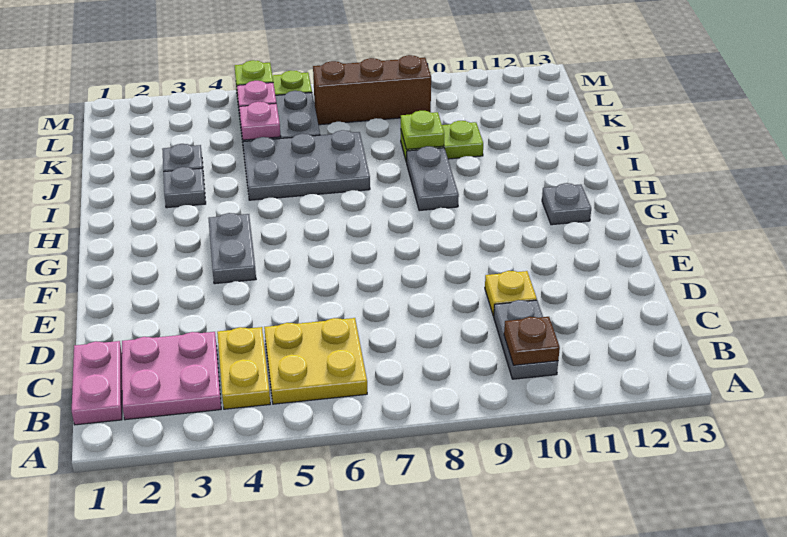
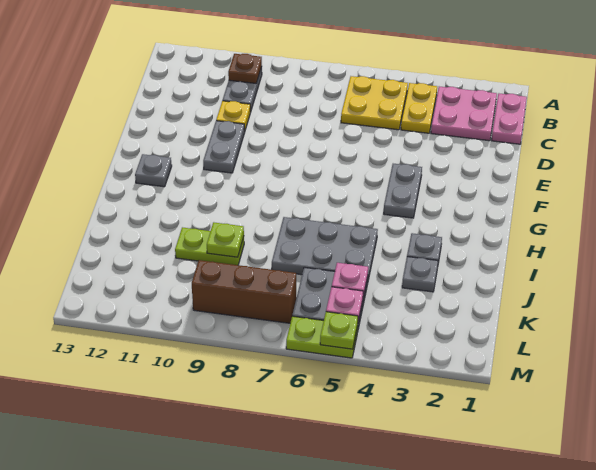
grey 1x2 plate [407,146,459,211] -> grey 1x2 plate moved to [203,121,245,173]

